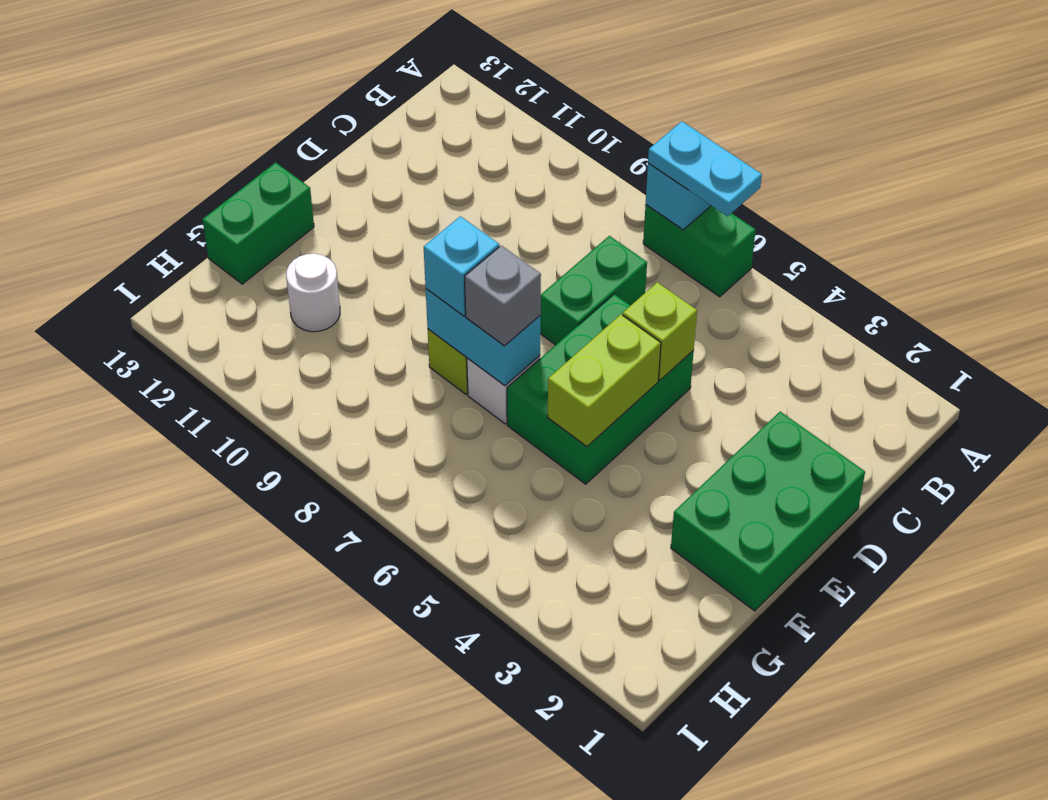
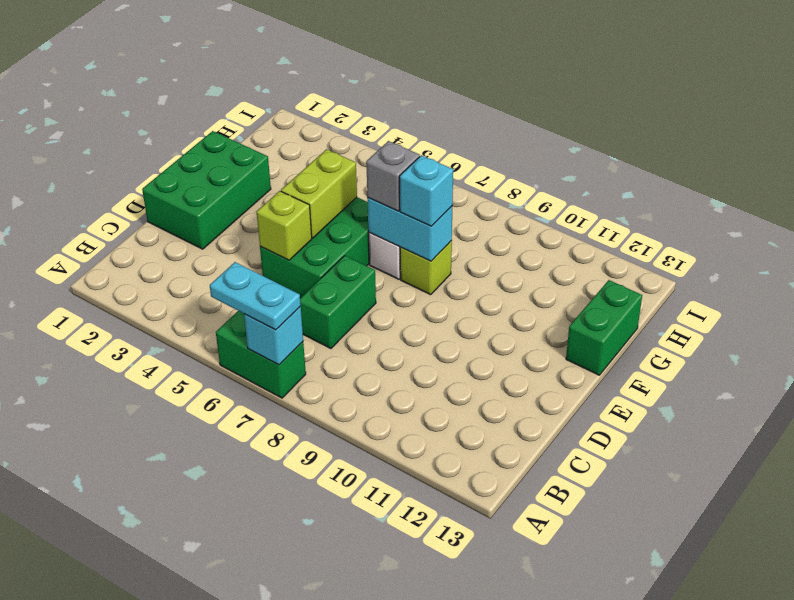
white 1x1 round brick [286,254,340,332] -> none

